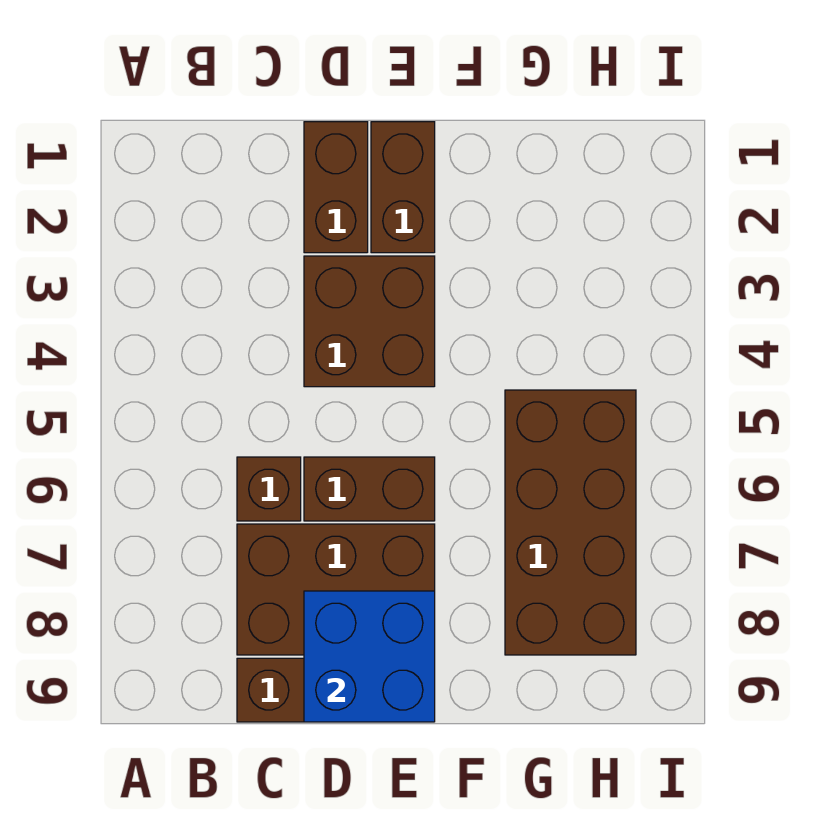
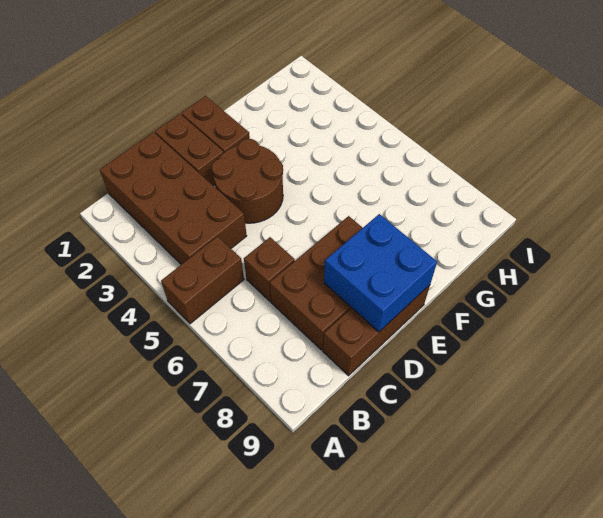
brown 2x2 brick [304,256,435,387] -> brown 2x2 round brick [212,139,283,223]
brown 1x2 brick [304,457,435,521] -> brown 1x2 brick moved to [161,236,244,324]
brown 2x4 brick [505,390,636,655] -> brown 2x4 brick moved to [100,132,247,264]

